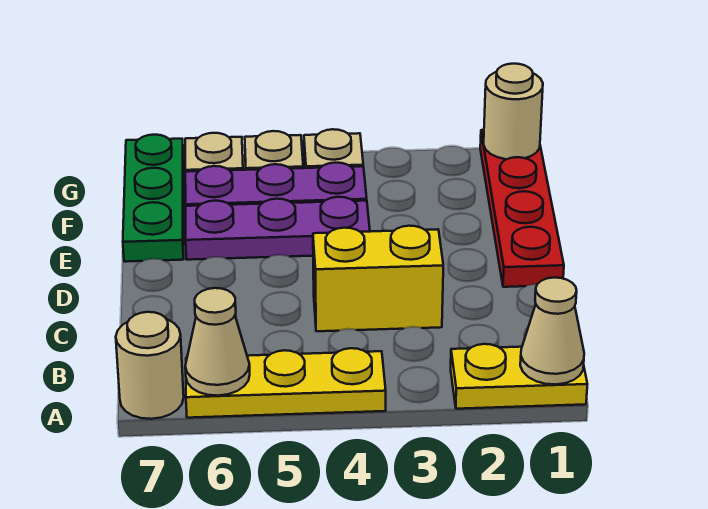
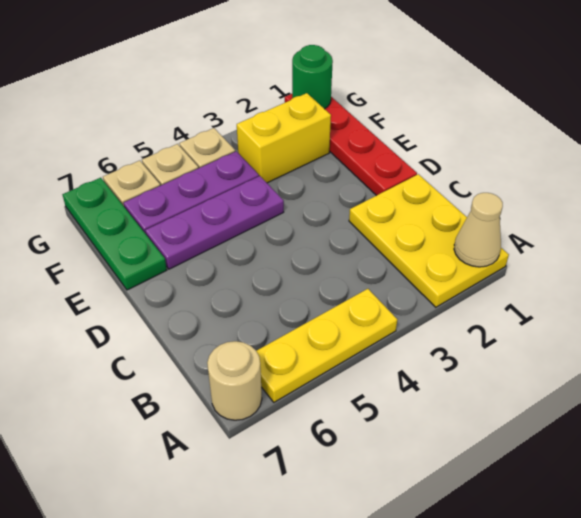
yellow 1x2 plate [451,344,587,409] -> yellow 2x3 plate [349,174,509,307]
tan 1x1 cone [185,288,250,396] -> none
yellow 1x2 brick [313,226,443,331] -> yellow 1x2 brick moved to [237,93,331,183]
tan 1x1 round brick [484,64,543,159] -> green 1x1 round brick [292,45,333,109]

